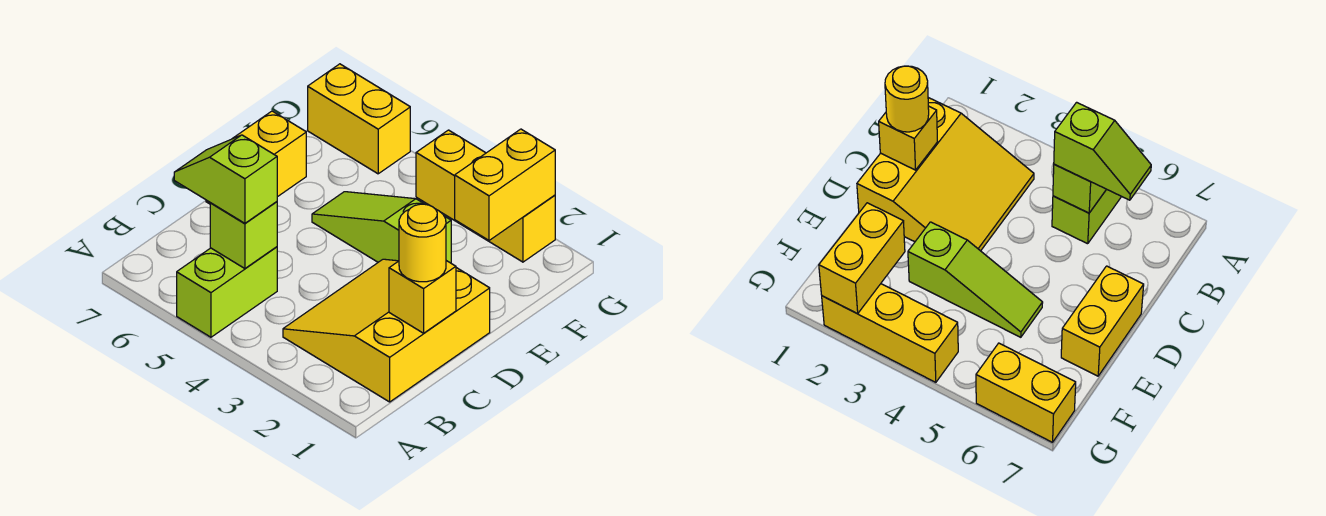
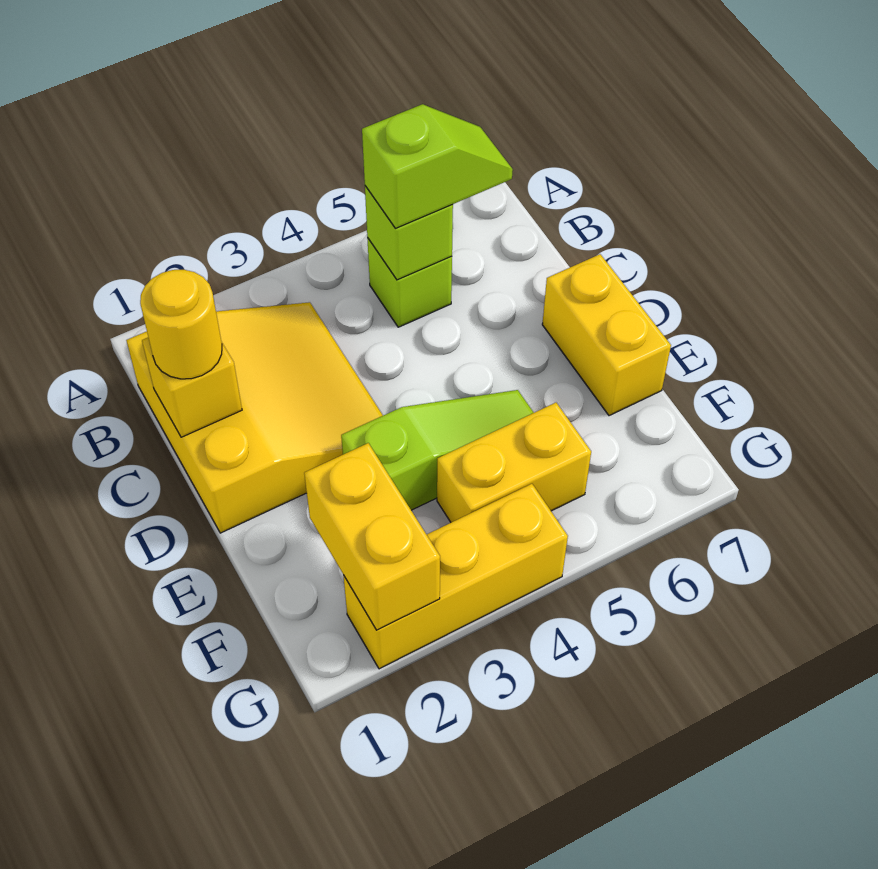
lime 1x2 brick [177,247,277,337] -> lime 1x1 brick [367,238,452,327]
yellow 1x2 brick [308,64,410,174] -> yellow 1x2 brick moved to [437,403,591,522]

